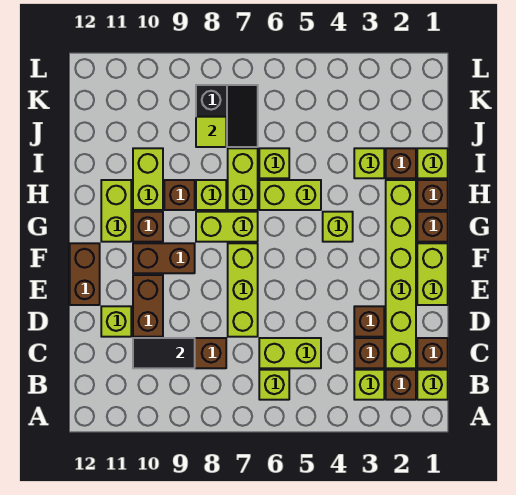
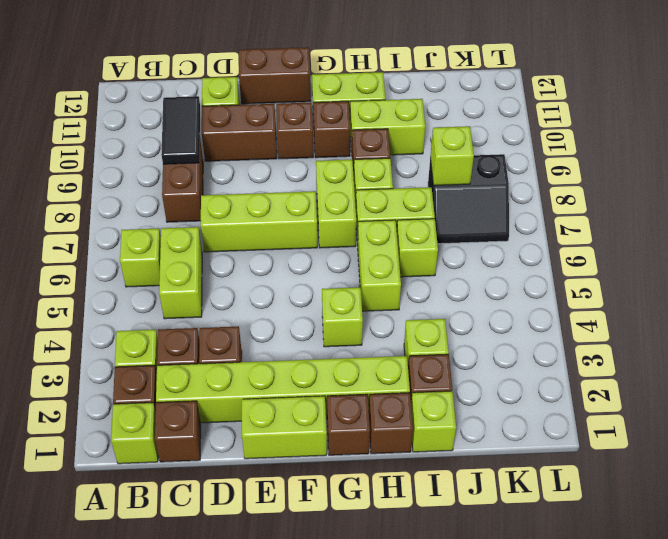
brown 1x2 brick [133,243,195,273] -> brown 1x1 brick [276,103,313,159]
lime 1x1 tile [196,117,226,147] -> lime 1x1 brick [430,126,474,186]

